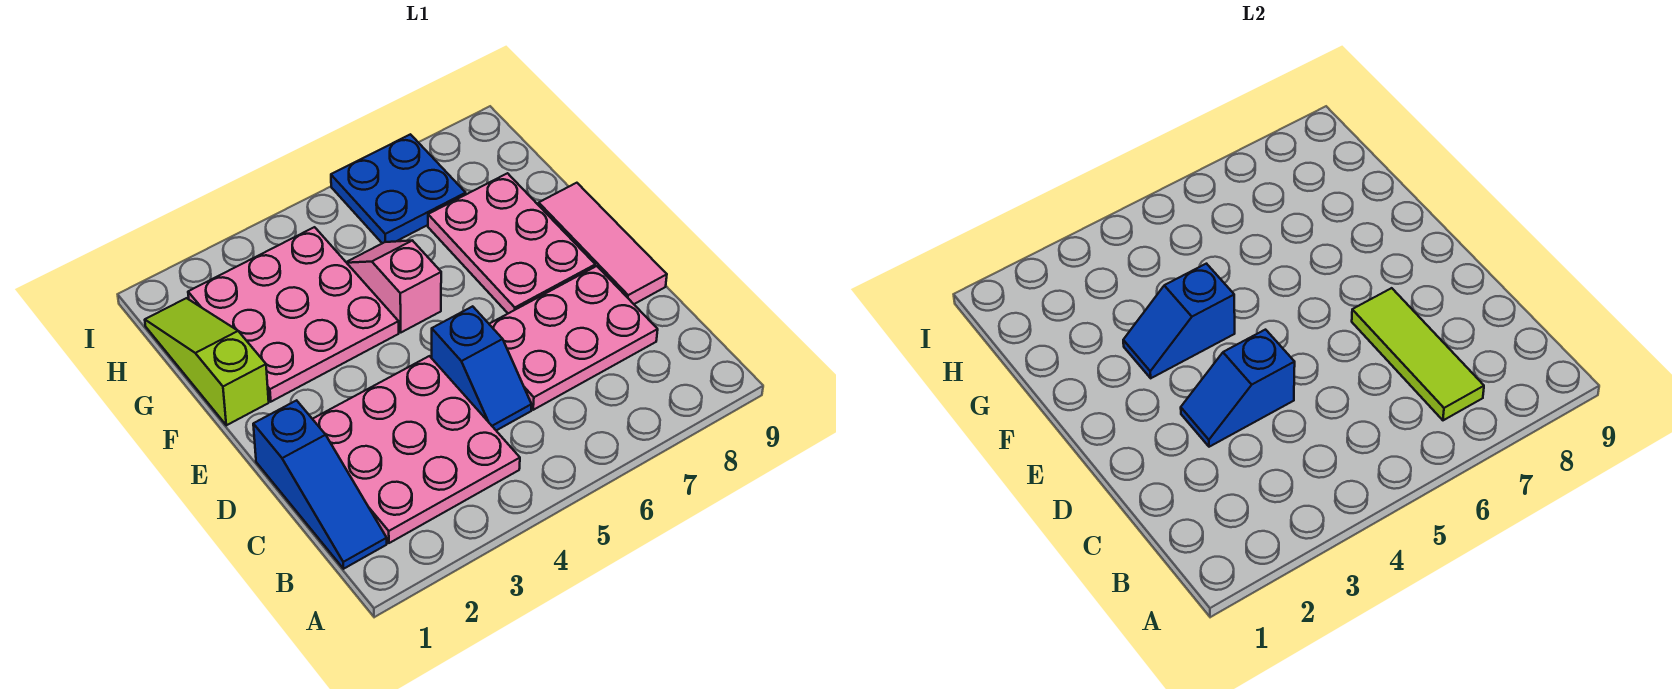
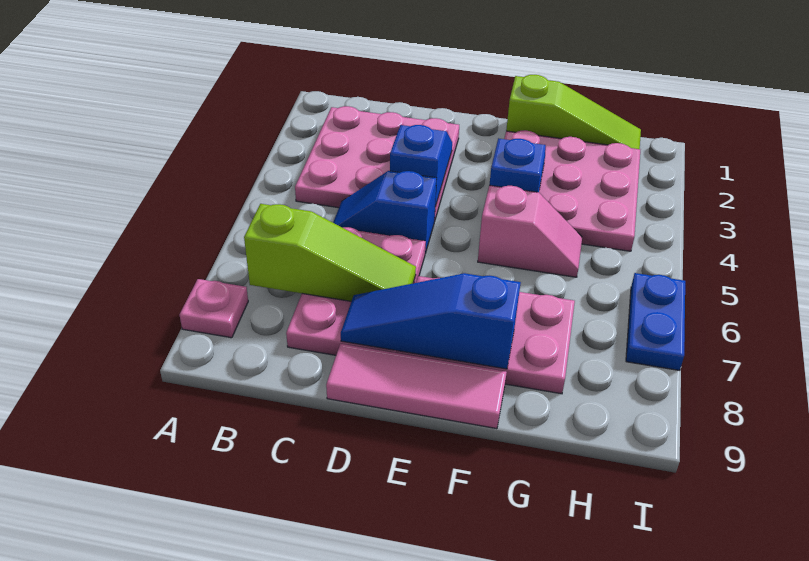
none -> pink 1x1 plate [180,279,248,338]
blue 1x3 slope [253,400,387,569] -> blue 1x3 slope moved to [341,273,521,369]
lime 1x3 tile [1352,288,1484,420] -> lime 1x3 slope [244,204,416,301]
blue 2x2 plate [331,134,466,243] -> blue 1x2 plate [626,273,685,370]

